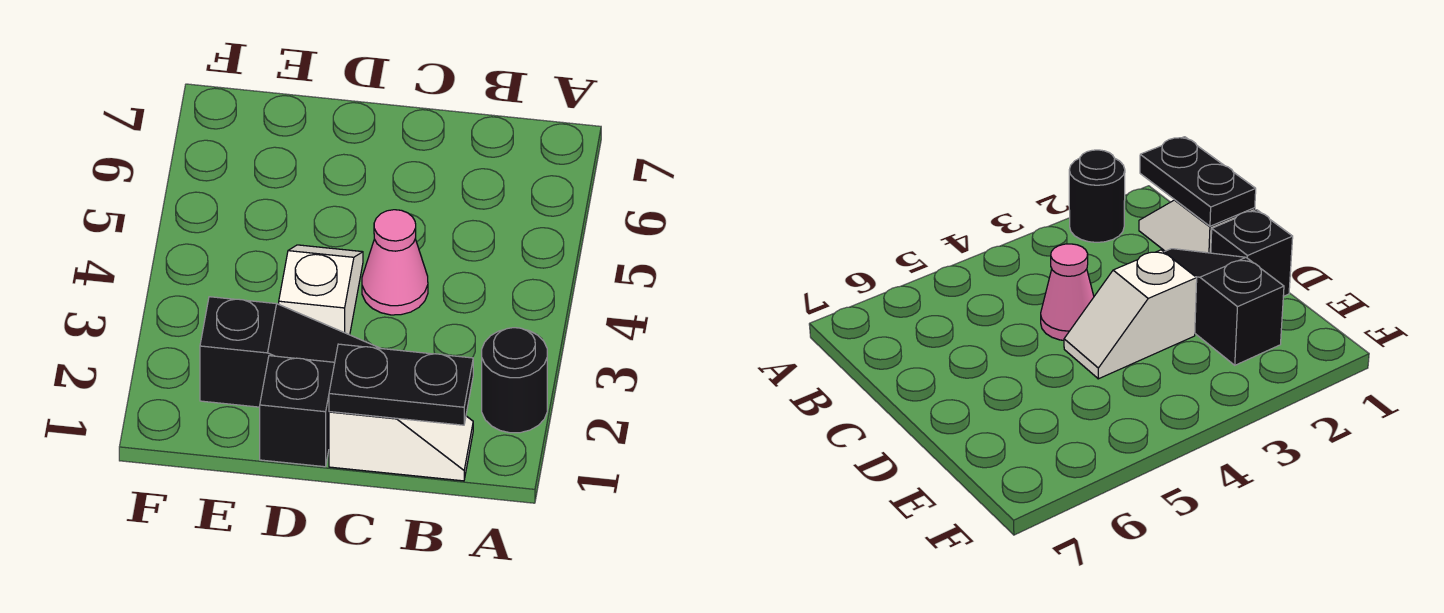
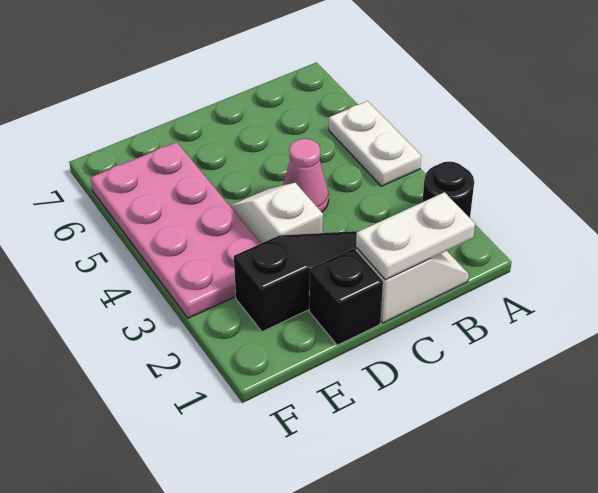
none -> white 1x2 plate [329,101,421,186]
black 1x2 plate [329,344,473,425] -> white 1x2 plate [356,192,475,280]
none -> pink 2x4 plate [91,142,261,318]

